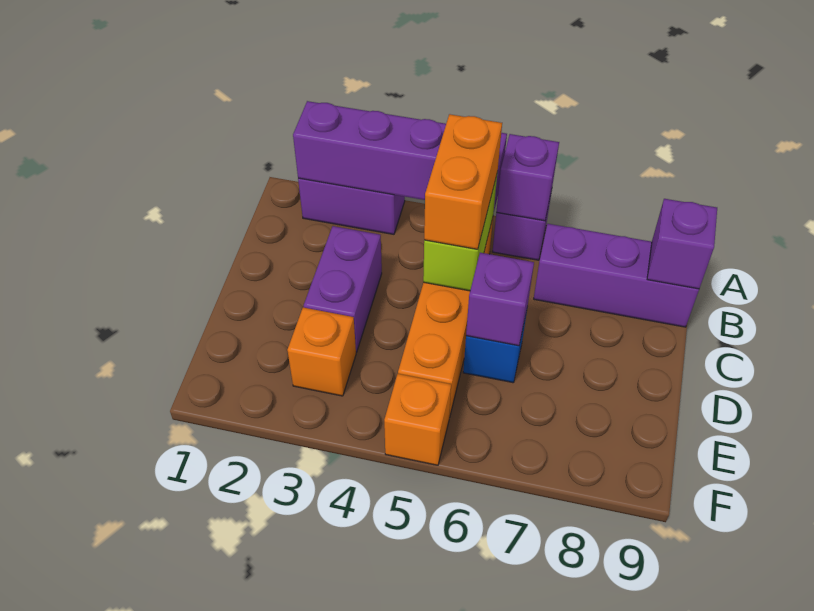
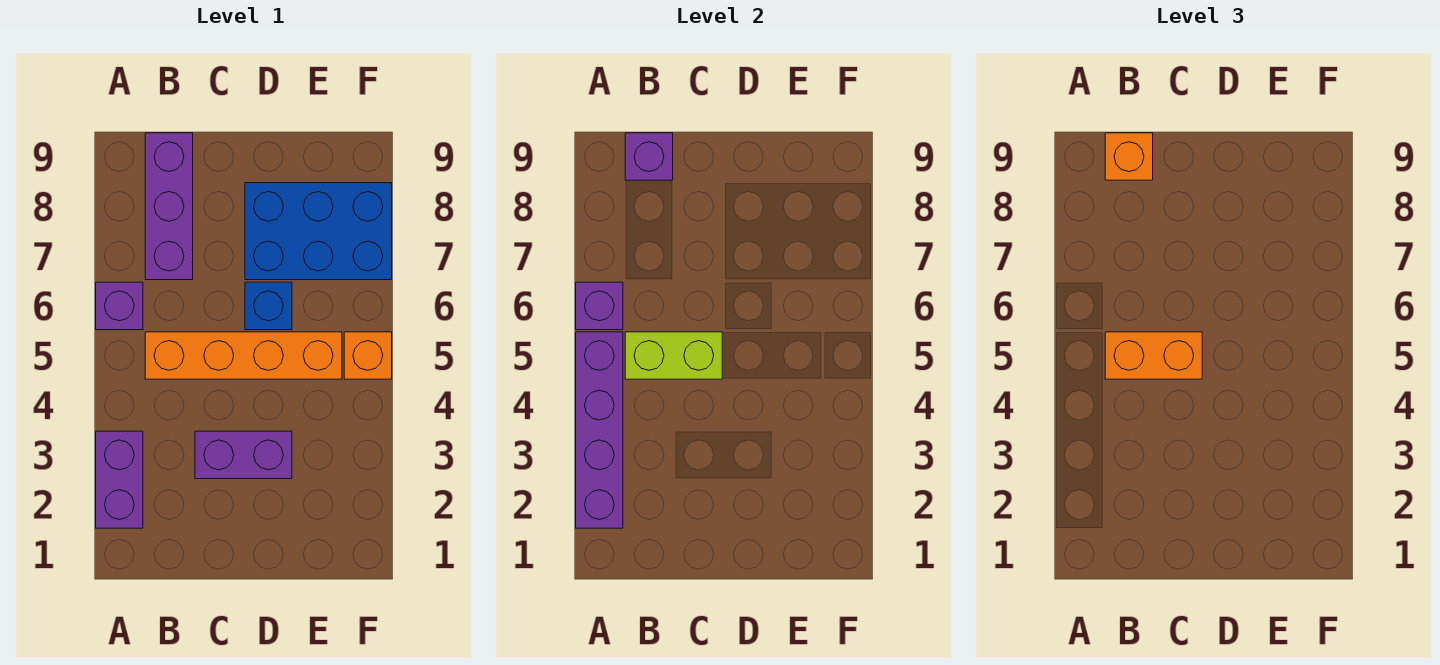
purple 1x1 brick [466,253,534,346] -> none
none -> blue 2x3 brick [245,183,392,280]
orange 1x1 brick [287,307,356,396] -> orange 1x1 brick moved to [1105,133,1153,180]

